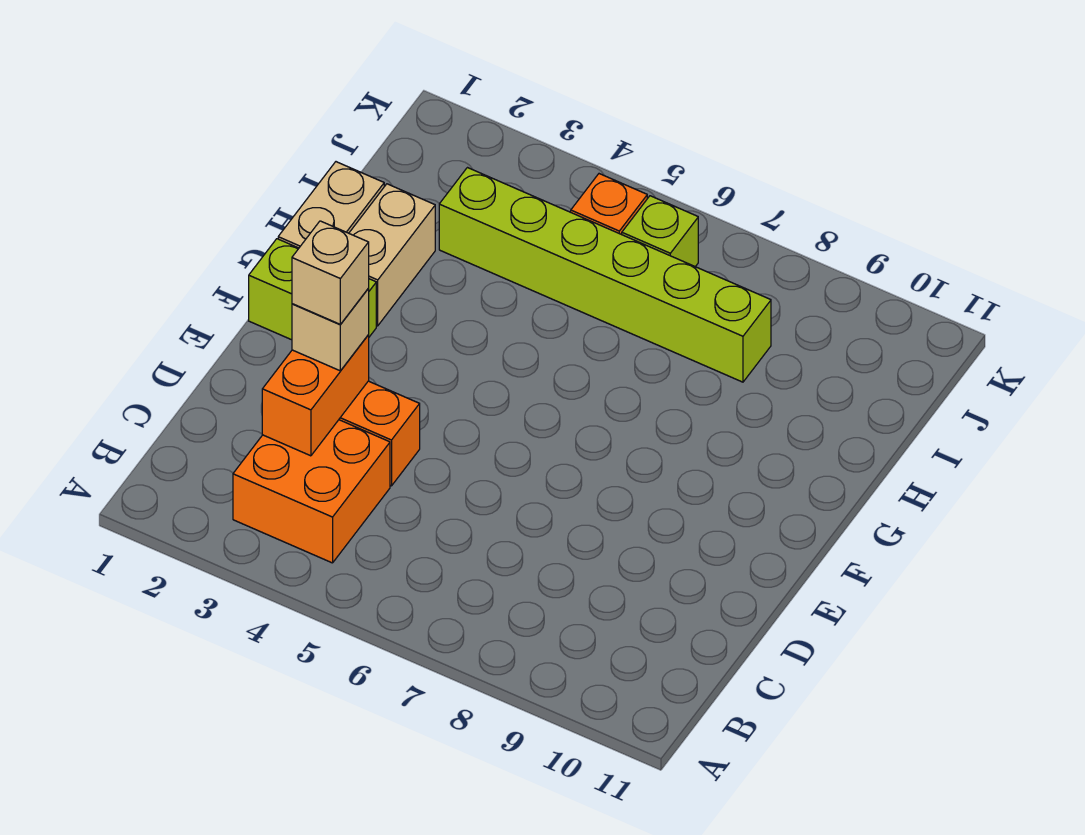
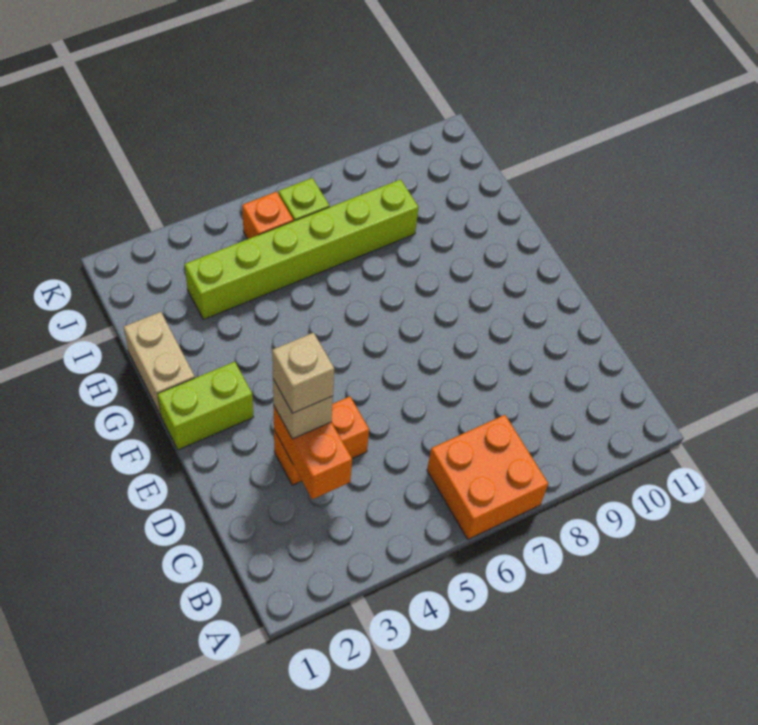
orange 2x2 brick [233,420,390,563] -> orange 2x2 brick moved to [427,415,548,539]
tan 1x2 brick [349,184,435,326] -> none

